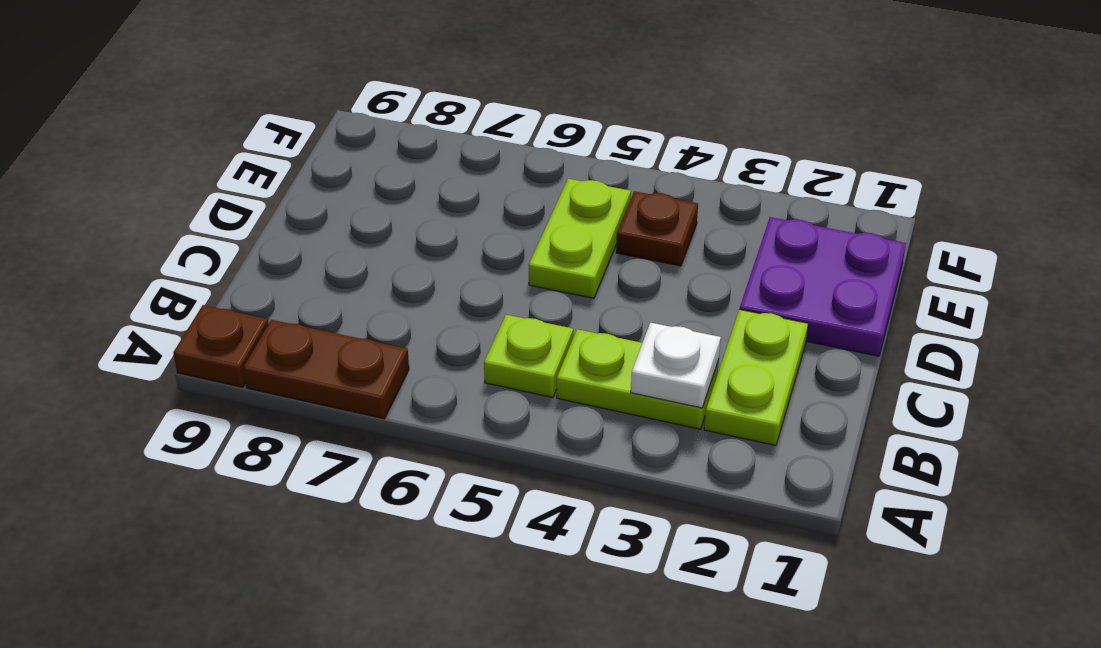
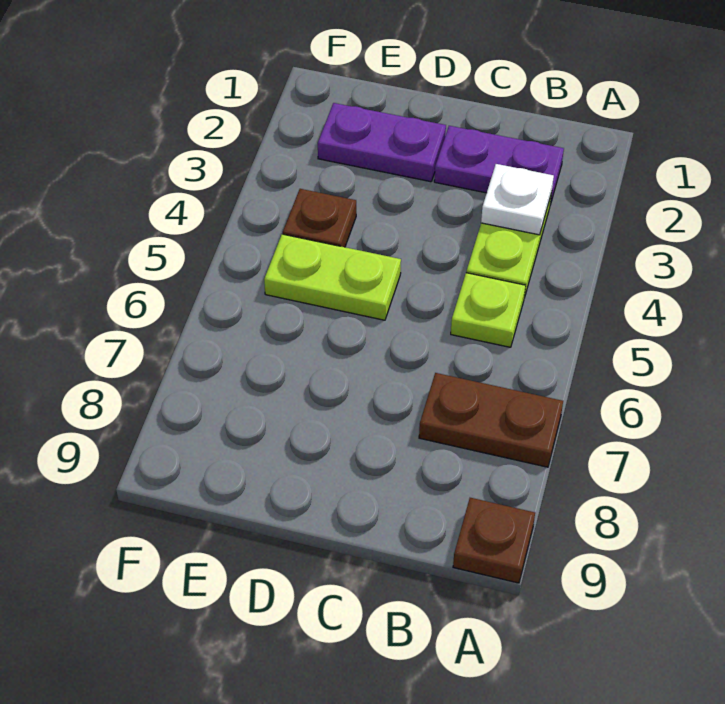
brown 1x2 plate [243,320,409,419] -> brown 1x2 plate turned to [419,373,563,467]
lime 1x2 plate [704,309,808,445] -> purple 1x2 plate [434,126,564,205]
purple 2x2 plate [740,217,906,356] -> purple 1x2 plate [318,103,446,182]

